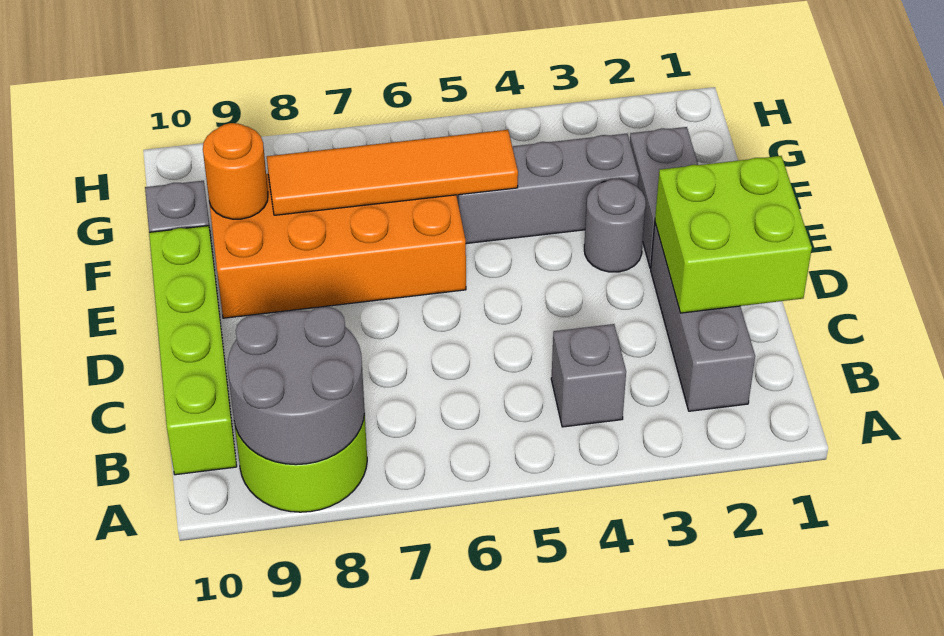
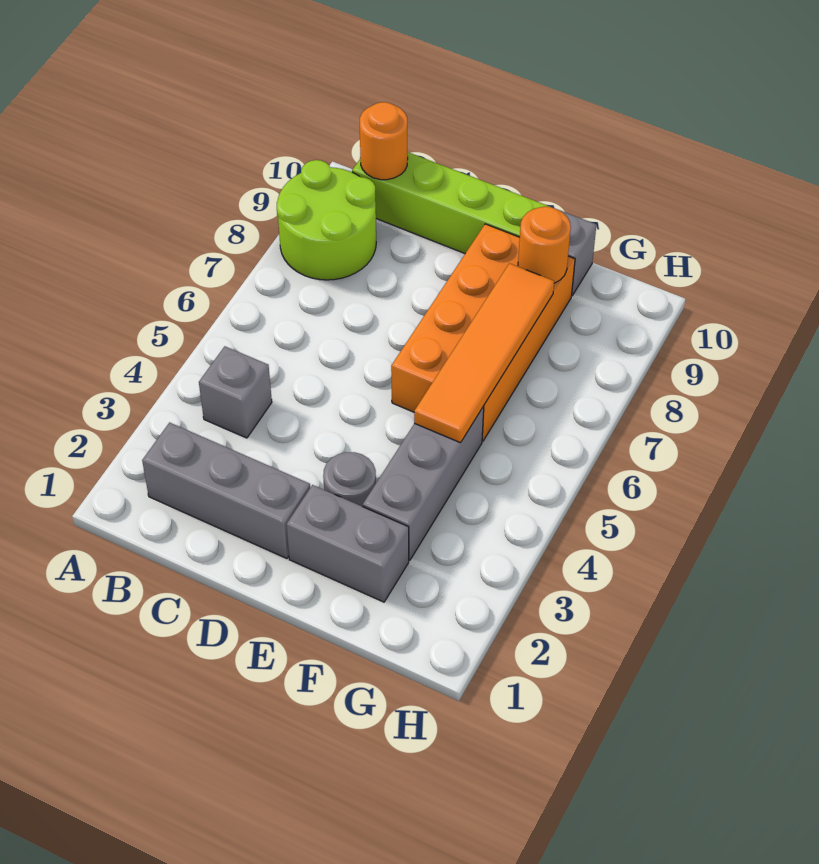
grey 2x2 round brick [228,307,365,465] -> none
none -> orange 1x1 round brick [360,102,408,180]
lime 2x2 brick [655,156,812,313] -> none

